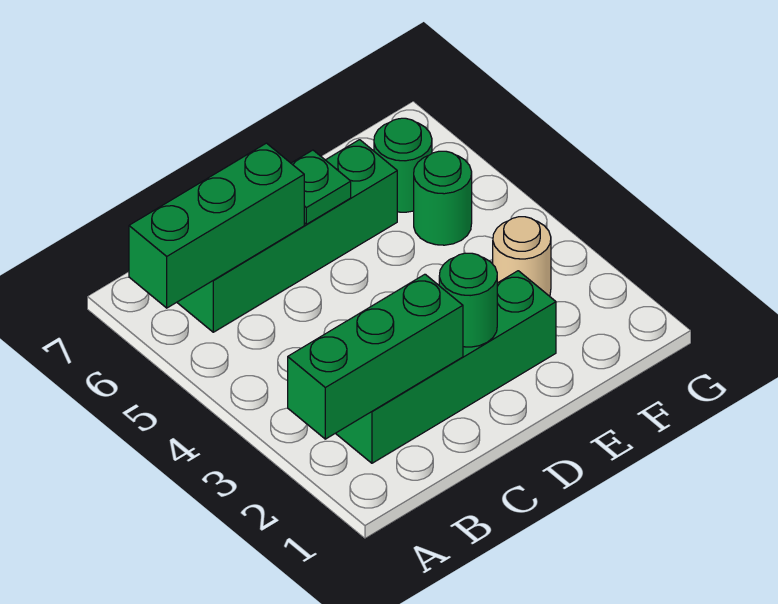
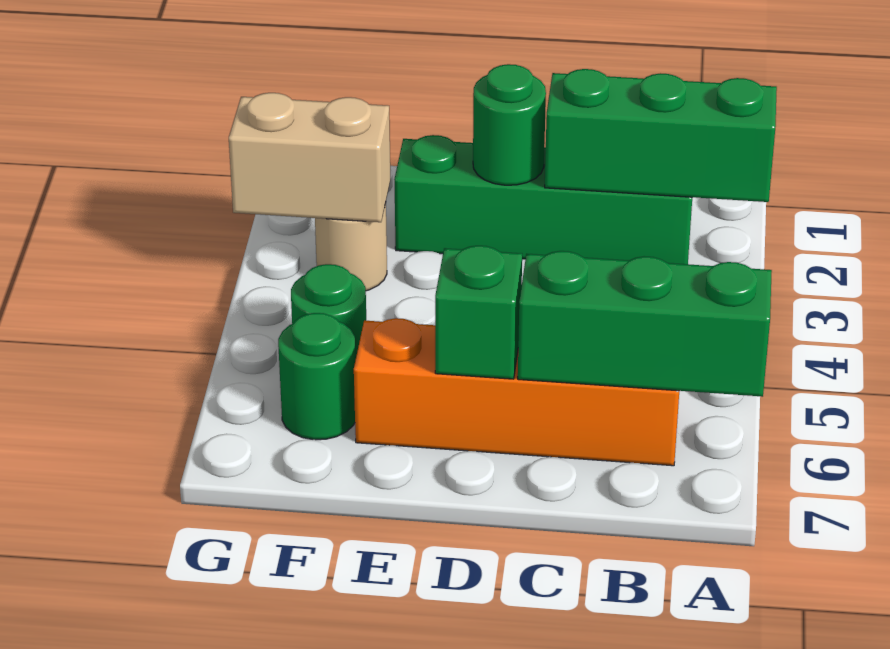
green 1x4 brick [177,140,397,332] -> orange 1x4 brick [354,318,679,466]
green 1x1 plate [291,150,351,224] -> green 1x1 brick [435,246,522,379]
none -> tan 1x2 brick [229,93,390,222]

